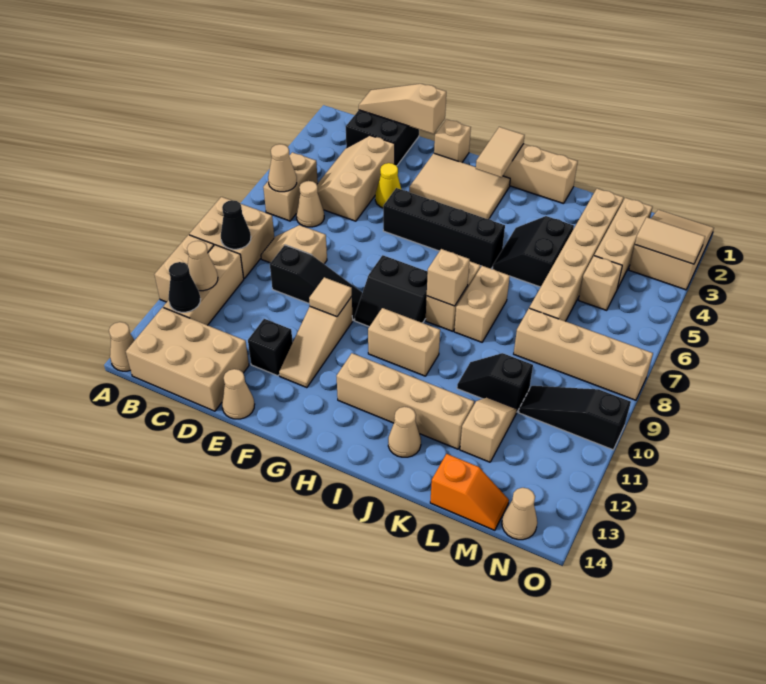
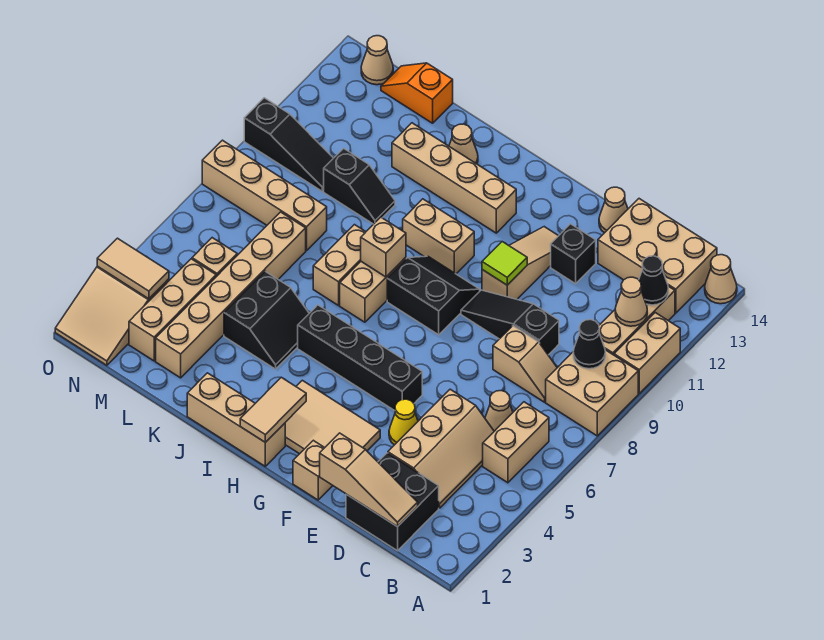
tan 1x1 cone [268,144,297,192] -> none
tan 1x1 tile [309,277,352,317] -> lime 1x1 tile [482,242,527,285]
tan 1x2 slope [460,397,517,462] -> none

